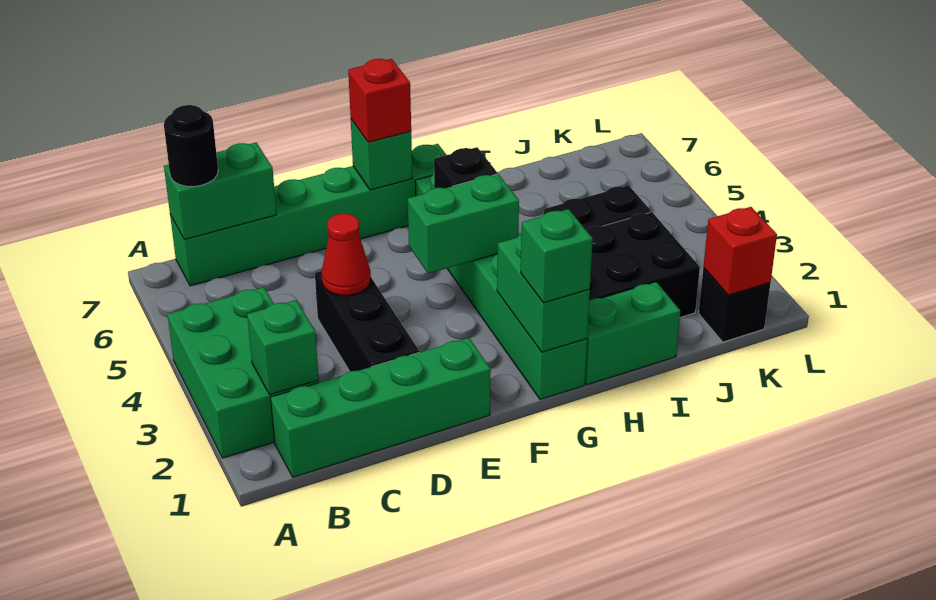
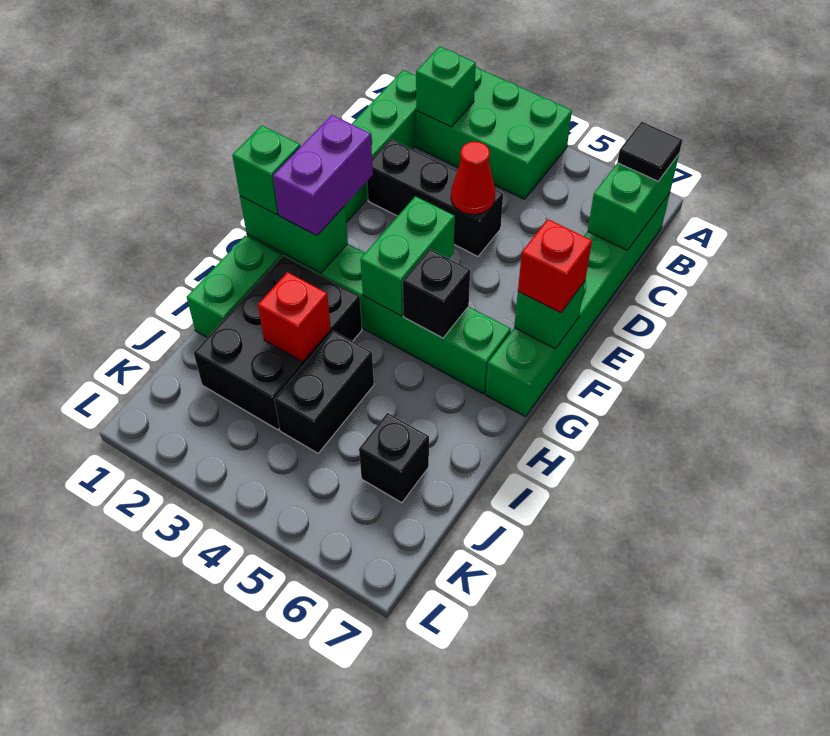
black 1x1 round brick [164,105,218,187] -> black 1x1 tile [617,122,683,181]
none -> purple 1x2 brick [273,115,373,235]
black 1x1 brick [699,268,770,342] -> black 1x1 brick moved to [359,413,429,503]
red 1x1 brick [703,207,777,295] -> red 1x1 brick moved to [258,272,331,362]

